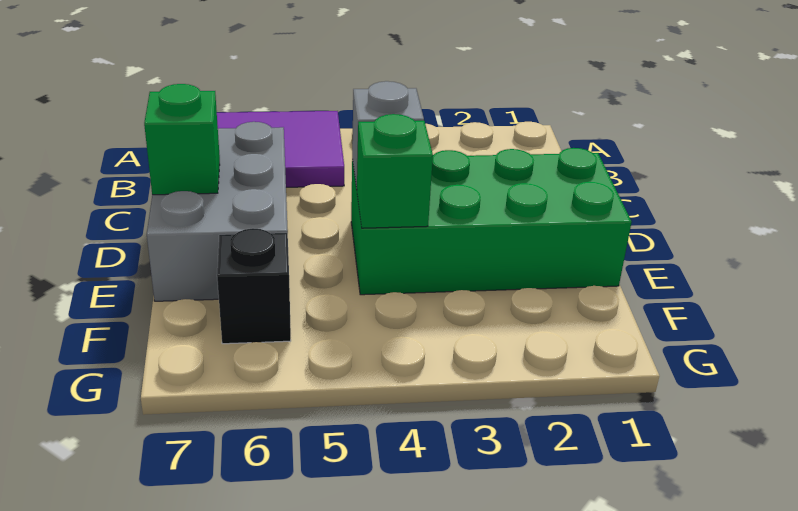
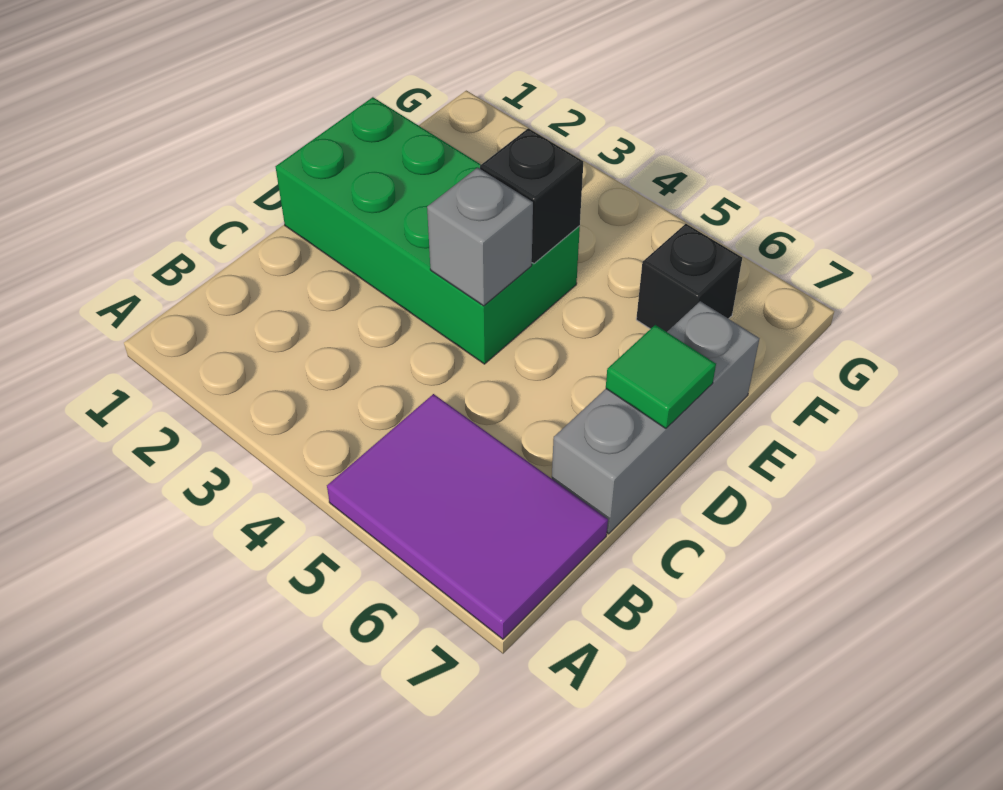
grey 2x3 brick [147,122,288,301] -> grey 1x3 brick [552,301,759,534]
green 1x1 brick [144,84,220,195] -> green 1x1 tile [606,325,716,429]
green 1x1 brick [357,114,433,228] -> black 1x1 brick [480,128,583,264]

